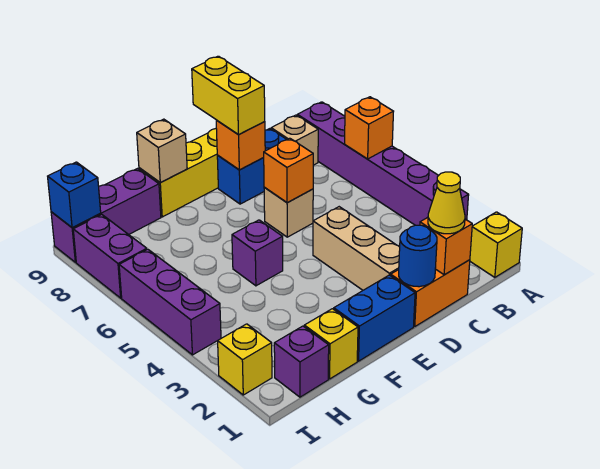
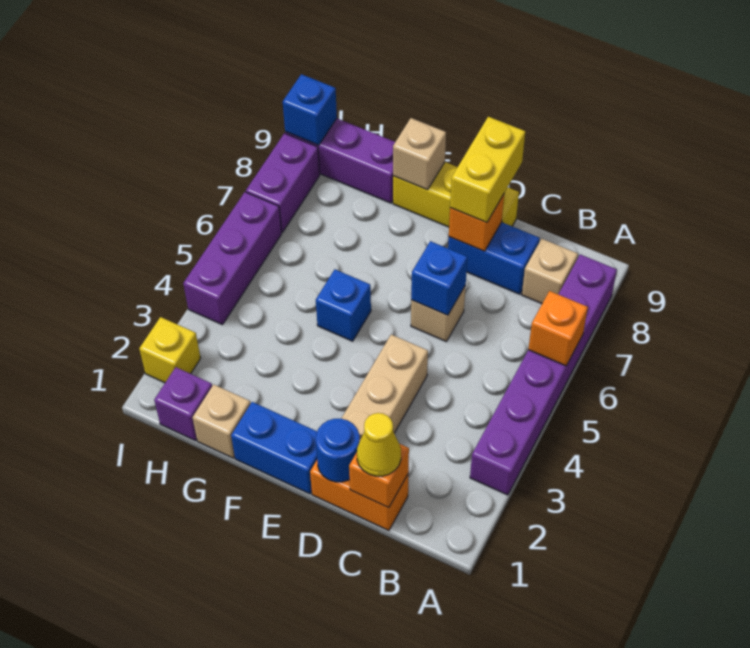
yellow 1x1 brick [470,212,522,277] -> none
orange 1x1 brick [263,138,313,203] -> blue 1x1 brick [411,241,467,315]
purple 1x1 brick [232,220,283,286] -> blue 1x1 brick [316,270,371,341]
yellow 1x1 brick [304,309,358,379] -> tan 1x1 brick [193,385,250,458]

